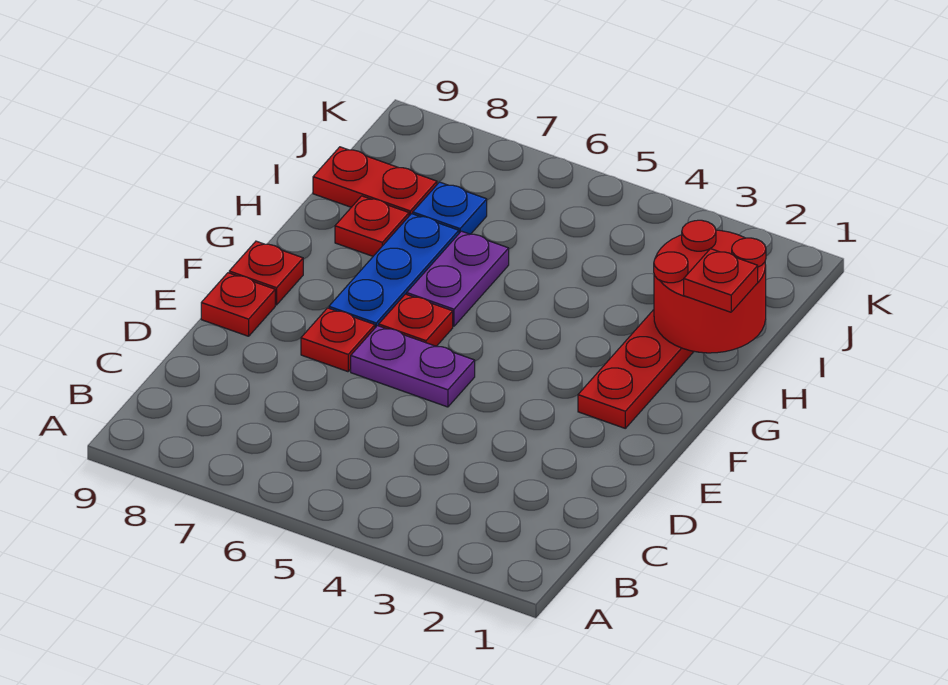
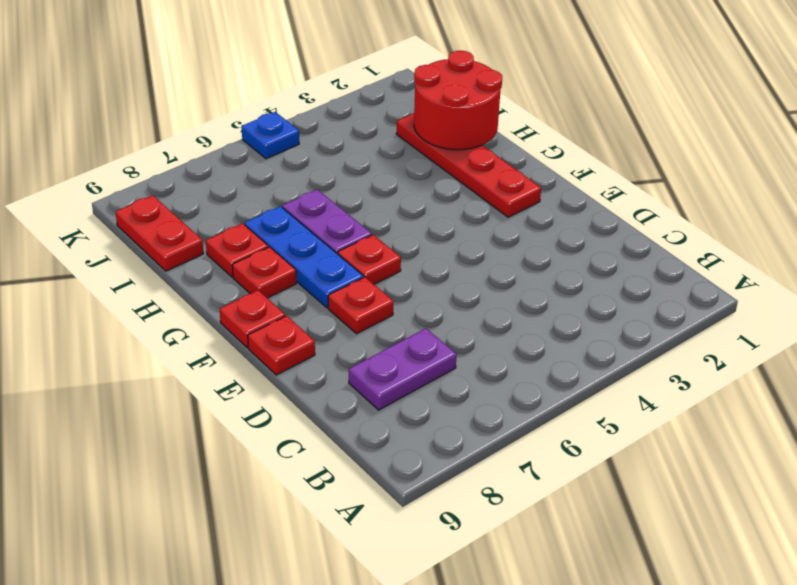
purple 1x2 plate [351,326,475,407] -> purple 1x2 plate moved to [349,328,457,410]
red 1x1 plate [684,249,758,312] -> red 1x1 plate moved to [232,247,296,298]
blue 1x1 plate [413,182,487,234] -> blue 1x1 plate moved to [242,112,299,159]
red 1x2 plate [313,147,437,216] -> red 1x2 plate turned to [116,195,203,271]

